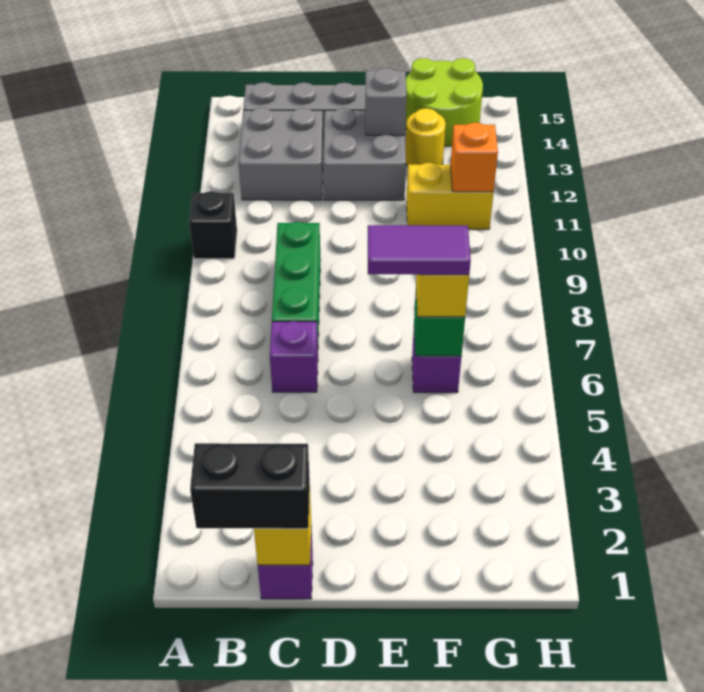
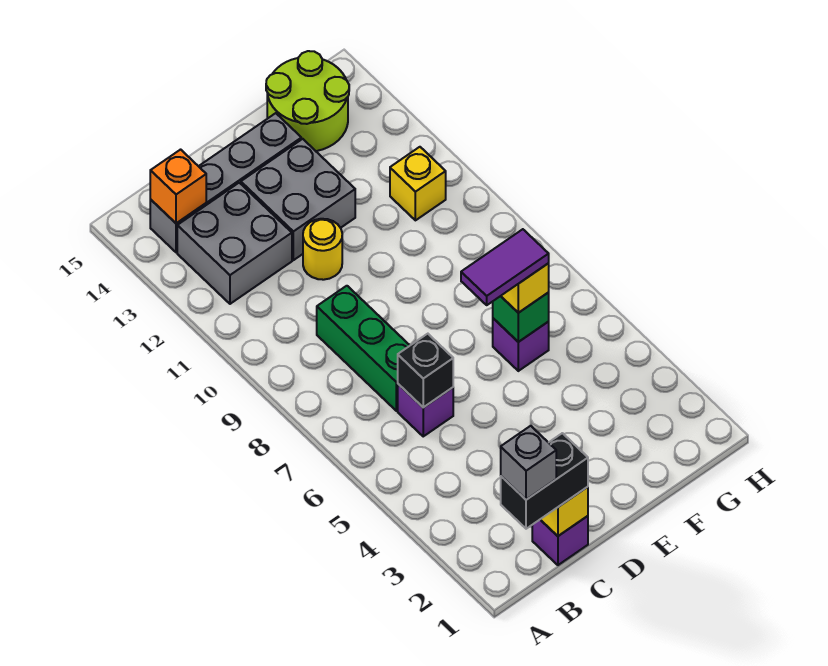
black 1x1 brick [189,191,237,259] -> black 1x1 brick moved to [398,334,453,407]
grey 1x1 brick [365,68,407,135] -> grey 1x1 brick moved to [501,426,556,500]
yellow 1x2 brick [407,163,494,229] -> yellow 1x1 brick [390,147,446,220]
yellow 1x1 round brick [405,108,446,166] -> yellow 1x1 round brick moved to [303,219,342,280]
orange 1x1 brick [451,122,498,192] -> orange 1x1 brick moved to [150,150,206,223]

